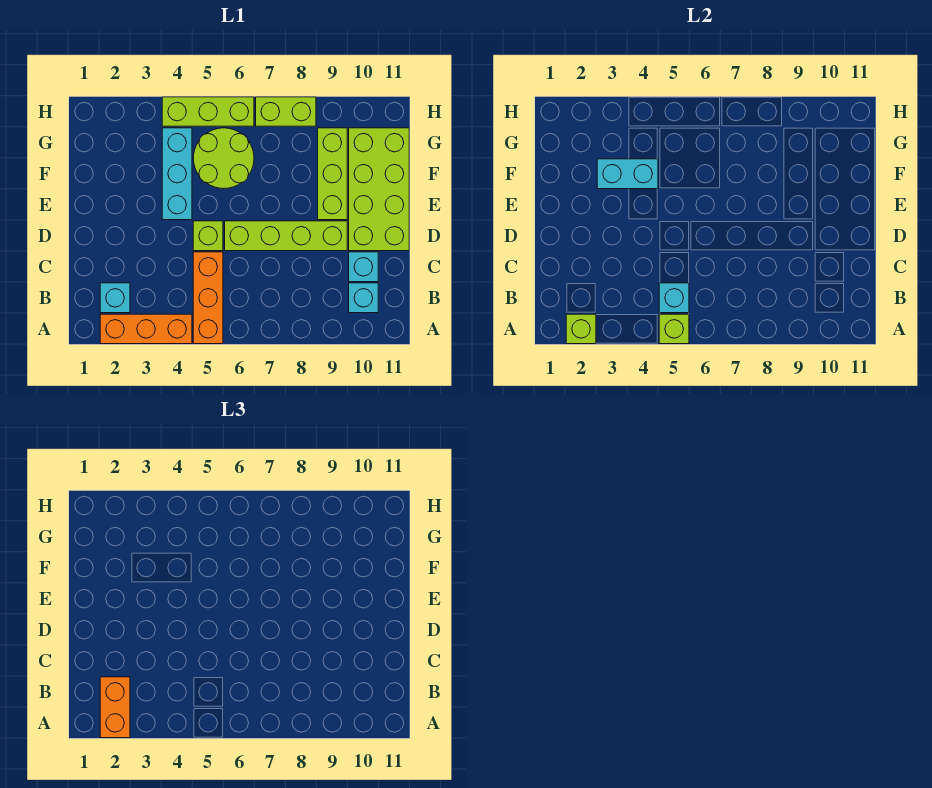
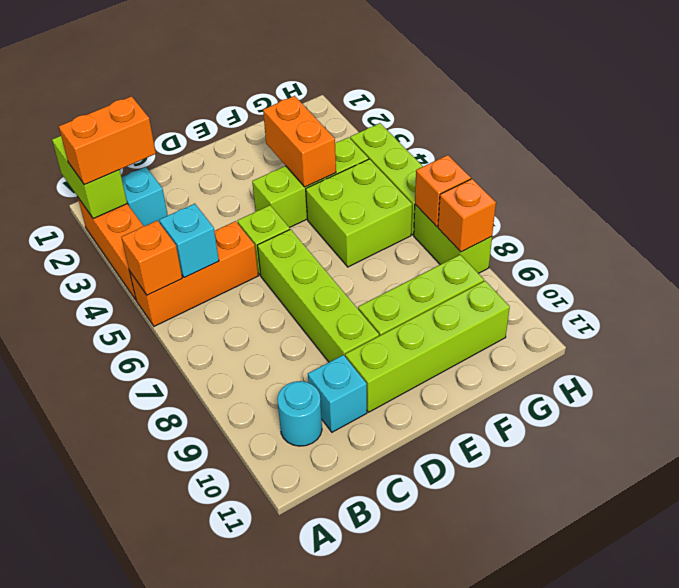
lime 1x1 brick [566,314,596,344] -> lime 1x2 brick [52,136,127,219]
lime 1x1 brick [659,314,689,344] -> orange 1x1 brick [121,221,182,295]
cyan 1x1 brick [349,283,378,313] -> cyan 1x1 round brick [277,381,322,446]
lime 2x4 brick [349,128,409,251] -> lime 1x4 brick [345,281,510,412]
cyan 1x3 brick [162,128,192,220] -> lime 1x3 brick [252,137,369,228]
cyan 1x2 brick [597,159,658,189] -> orange 1x2 brick [263,96,336,187]
lime 2x2 round brick [193,128,254,189] -> lime 2x2 brick [306,159,412,267]
none -> orange 1x1 brick [415,155,471,227]
none -> orange 1x1 brick [438,179,496,252]

